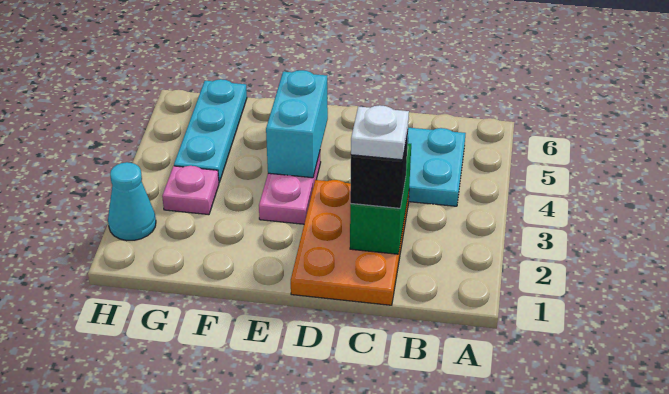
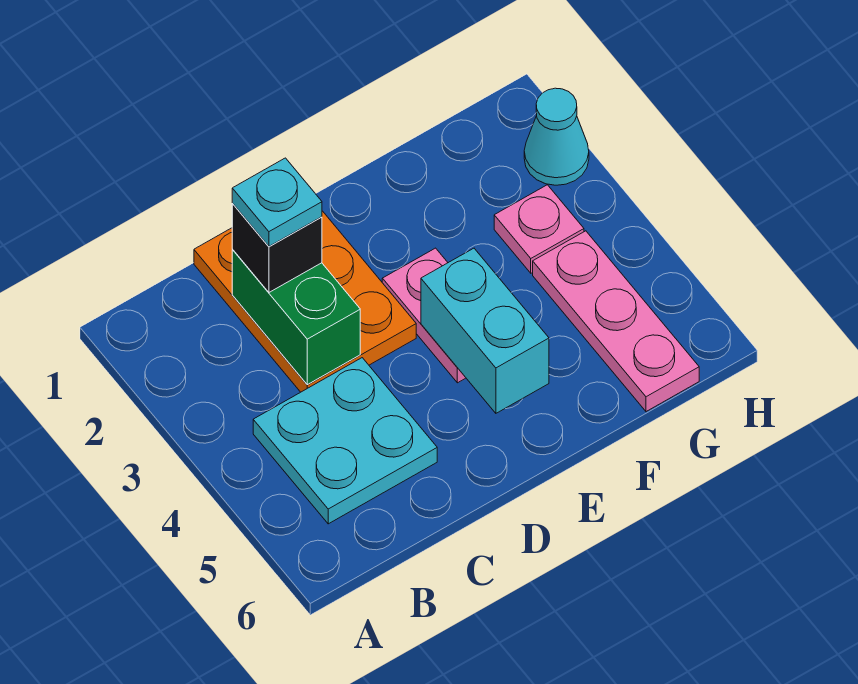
white 1x1 plate [351,105,409,160] -> cyan 1x1 plate [232,158,322,246]
cyan 1x3 plate [174,79,247,182] -> pink 1x3 plate [533,231,699,412]

